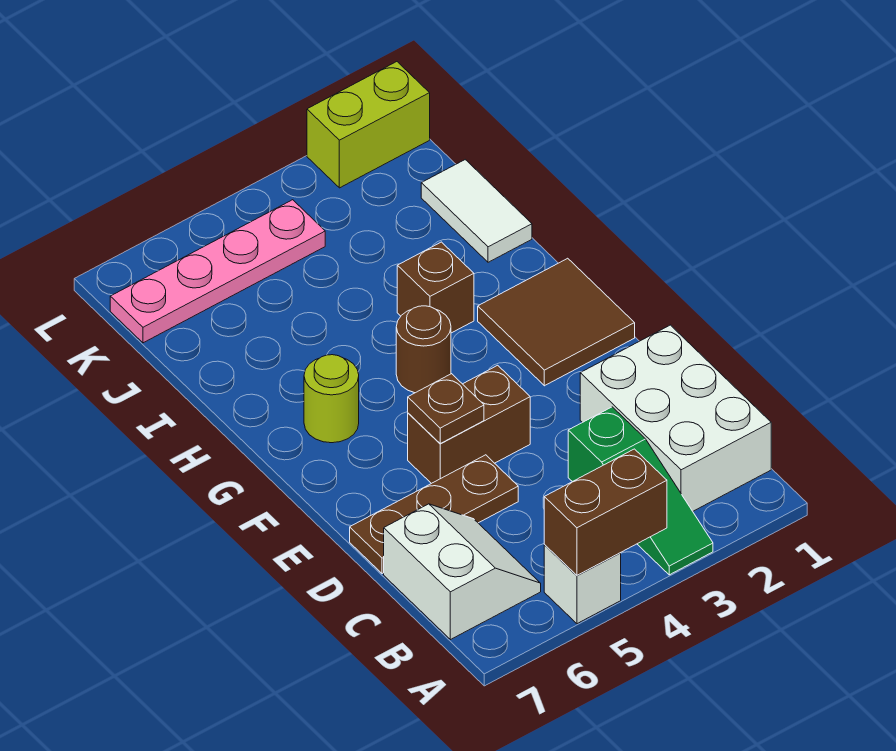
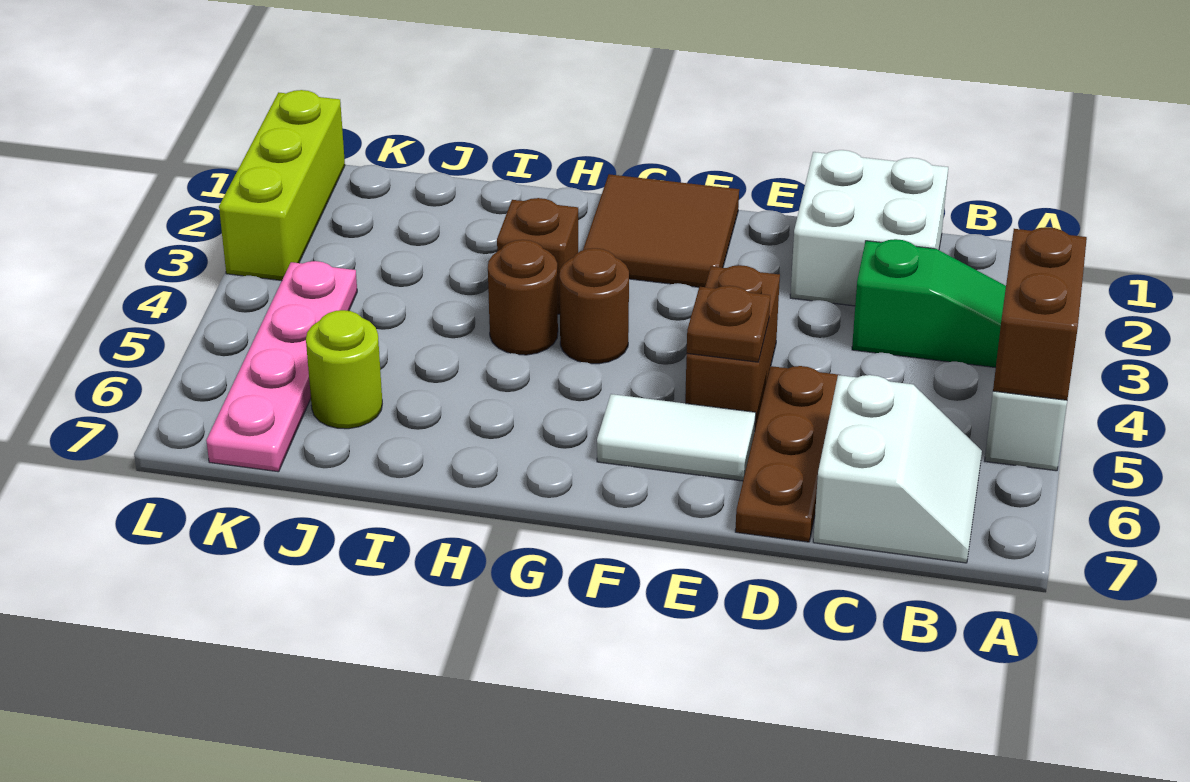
white 2x3 brick [580,325,771,511] -> white 2x2 brick [790,150,948,306]
white 2x2 slope [384,504,541,640] -> white 2x2 slope turned to [813,375,982,563]
lime 1x1 round brick [304,355,359,443] -> lime 1x1 round brick moved to [306,310,382,429]
none -> brown 1x1 round brick [488,240,558,355]
white 1x2 tile [421,160,532,262] -> white 1x2 tile moved to [597,394,756,481]
lime 1x2 brick [307,62,430,188] -> lime 1x3 brick [219,90,345,281]

